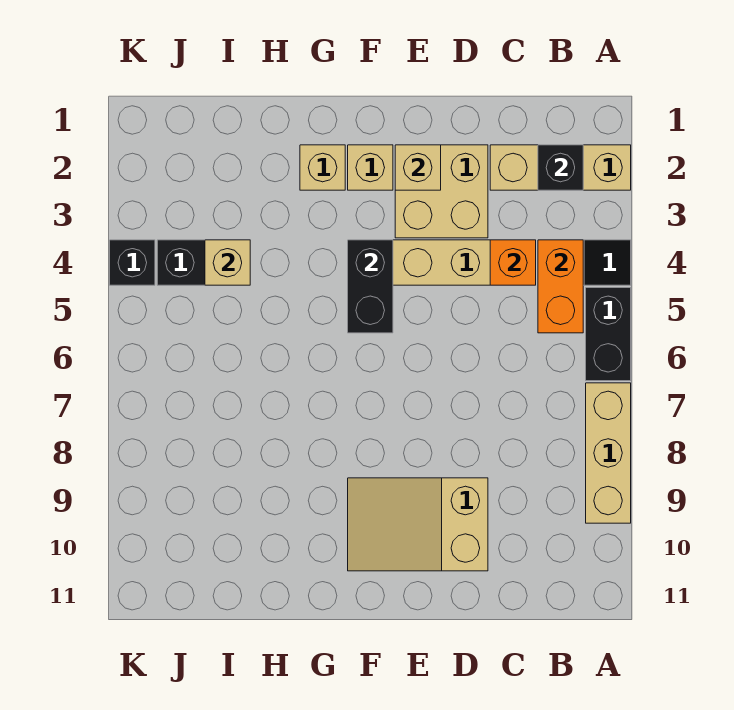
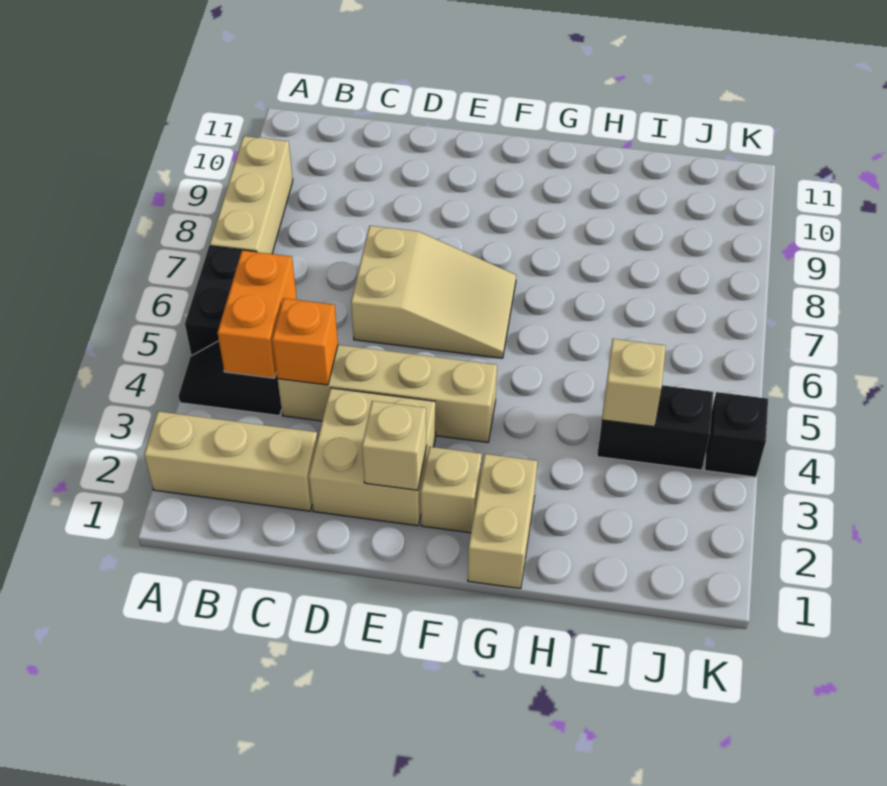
black 1x1 brick [538,145,583,190] -> none
tan 2x3 slope [348,478,488,571] -> tan 2x3 slope moved to [351,226,516,358]
black 1x2 brick [348,240,393,333] -> none
tan 1x1 brick [300,145,345,190] -> tan 1x2 brick [468,454,537,589]

